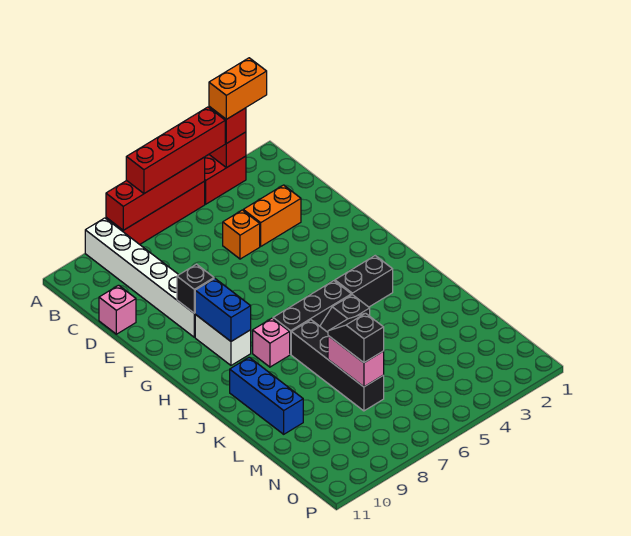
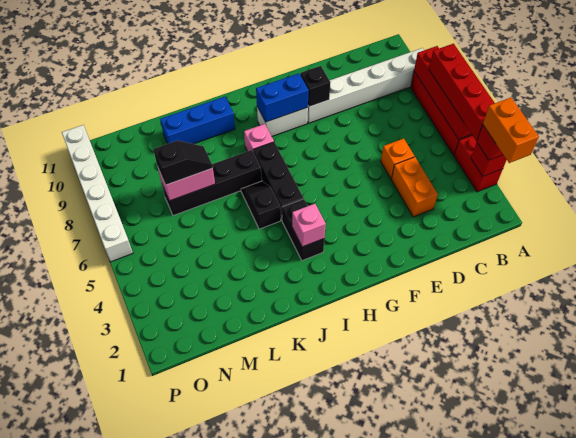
pink 1x1 brick [99,285,136,334] -> pink 1x1 brick moved to [292,204,326,247]
none -> white 1x6 brick [62,125,133,262]

